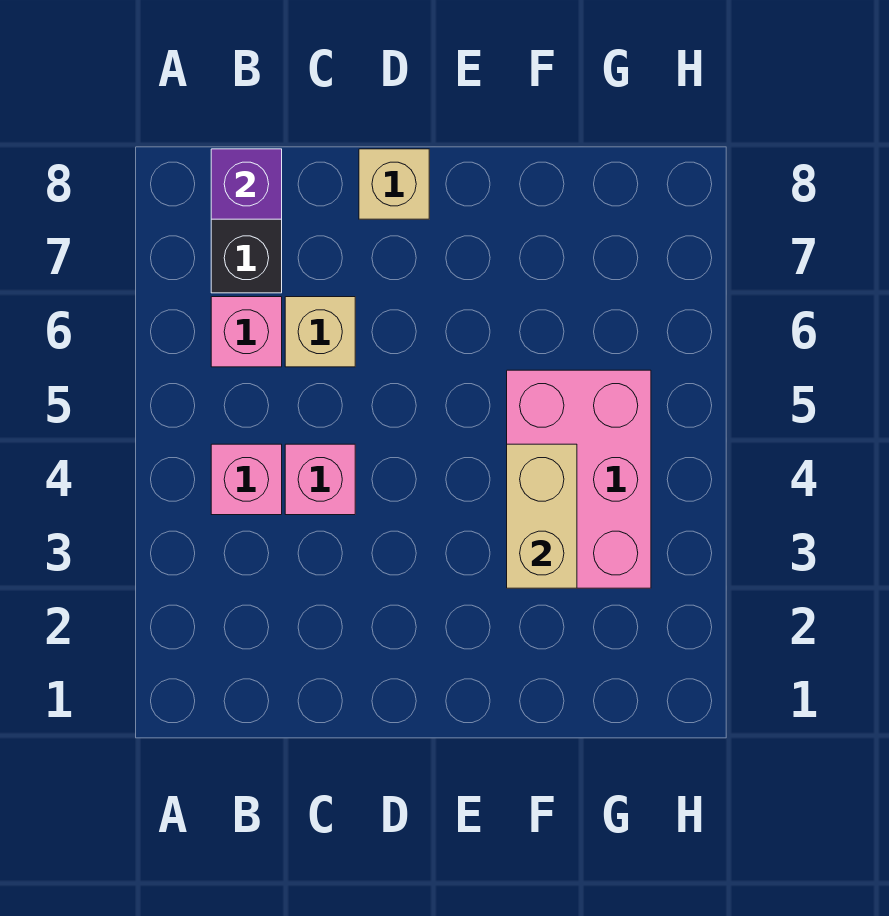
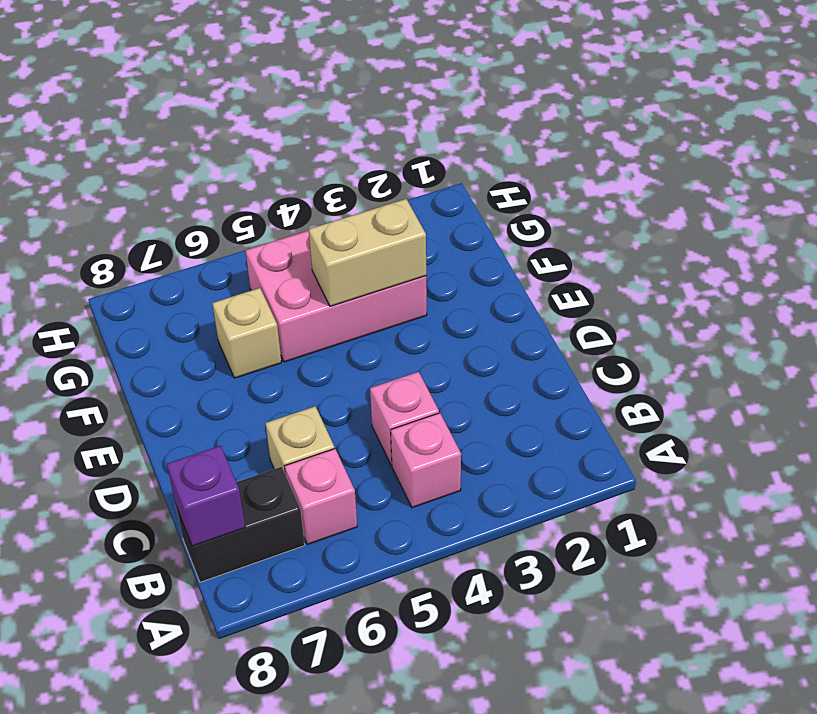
tan 1x1 brick [359,149,429,219] -> tan 1x1 brick moved to [212,288,282,378]

